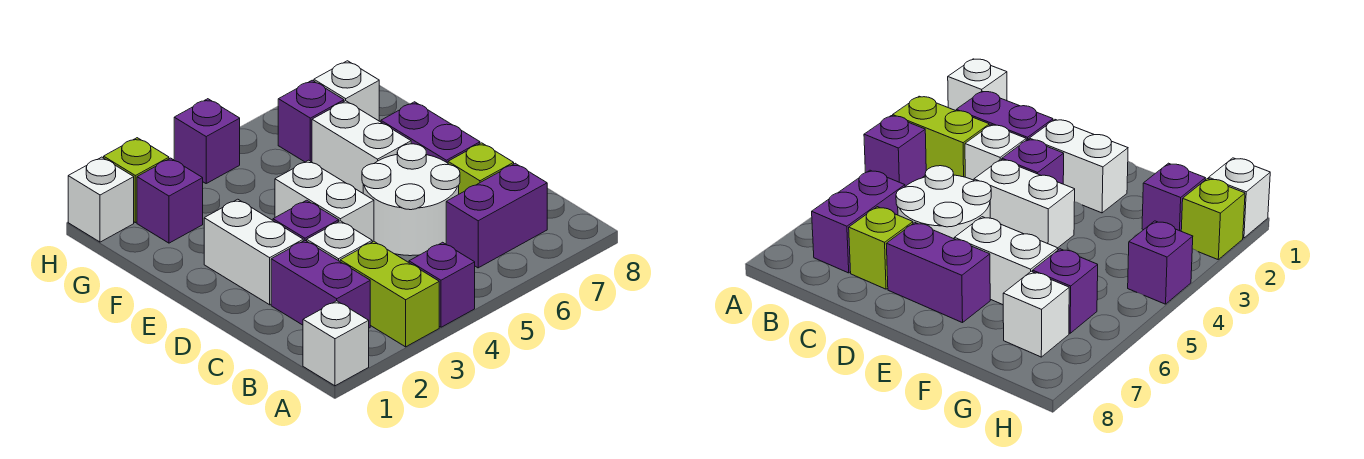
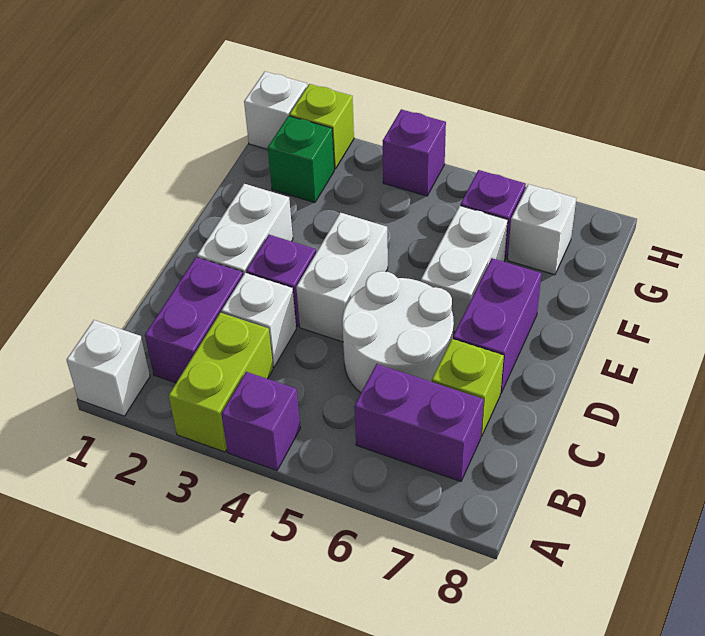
purple 1x1 brick [137,158,203,243] -> green 1x1 brick [268,116,334,203]

